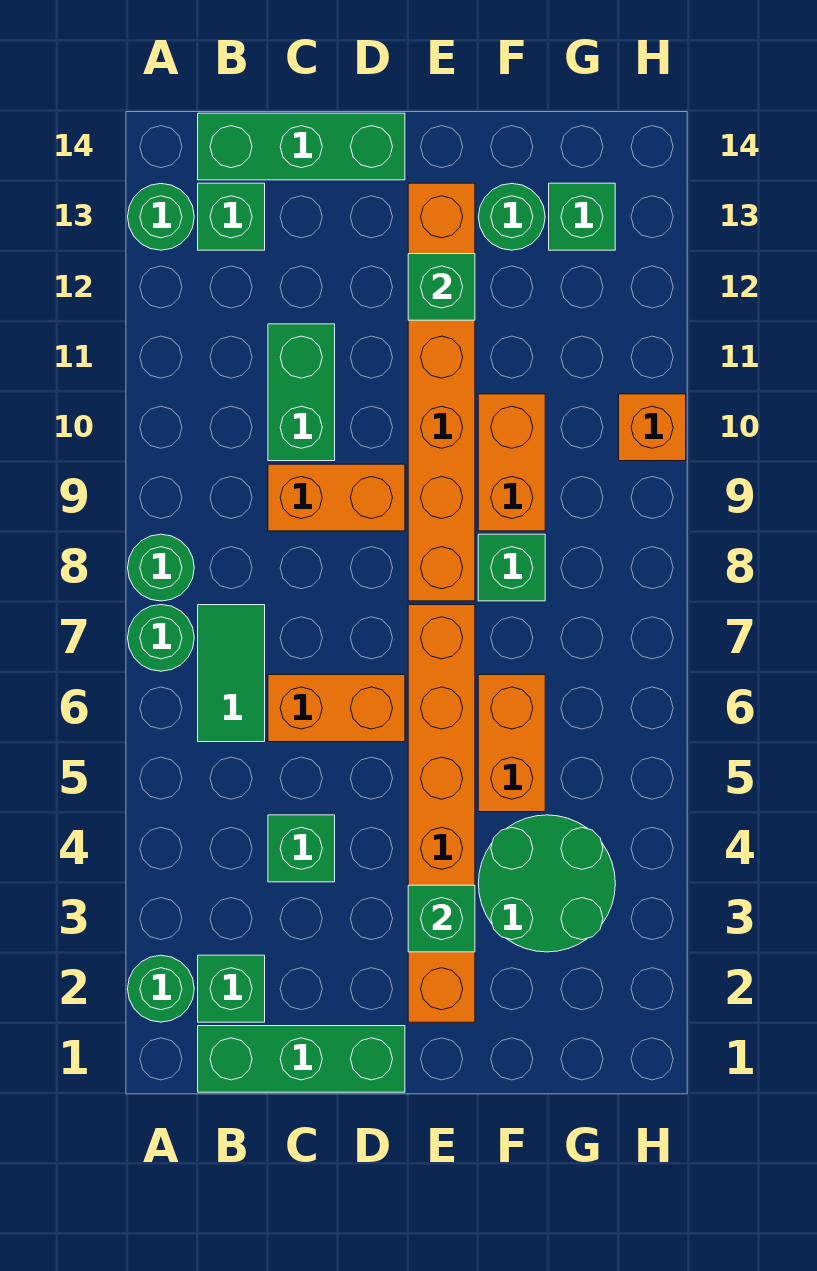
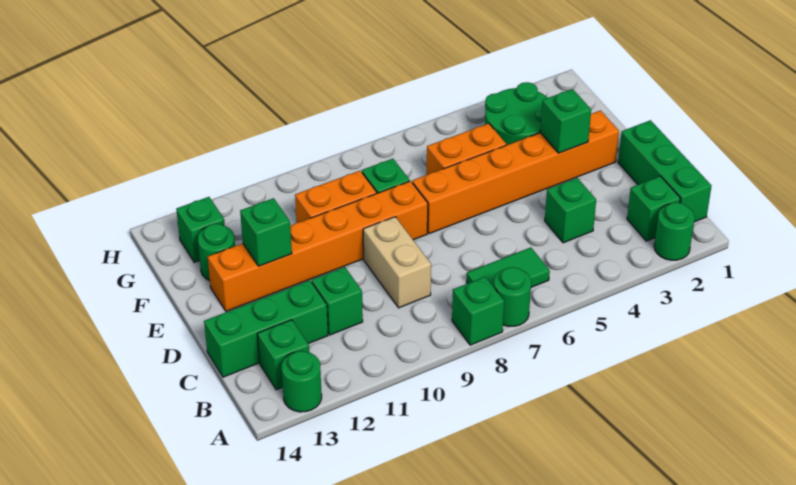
green 1x1 round brick [128,534,194,601] -> green 1x1 brick [452,277,504,345]
green 1x3 brick [198,113,405,180] -> green 1x3 brick turned to [204,280,328,377]
orange 1x2 brick [268,675,405,742] -> none
orange 1x2 brick [268,464,405,531] -> tan 1x2 brick [363,217,431,308]
green 1x2 brick [268,324,335,461] -> green 1x1 brick [312,267,363,335]
orange 1x1 brick [619,394,686,461] -> none

